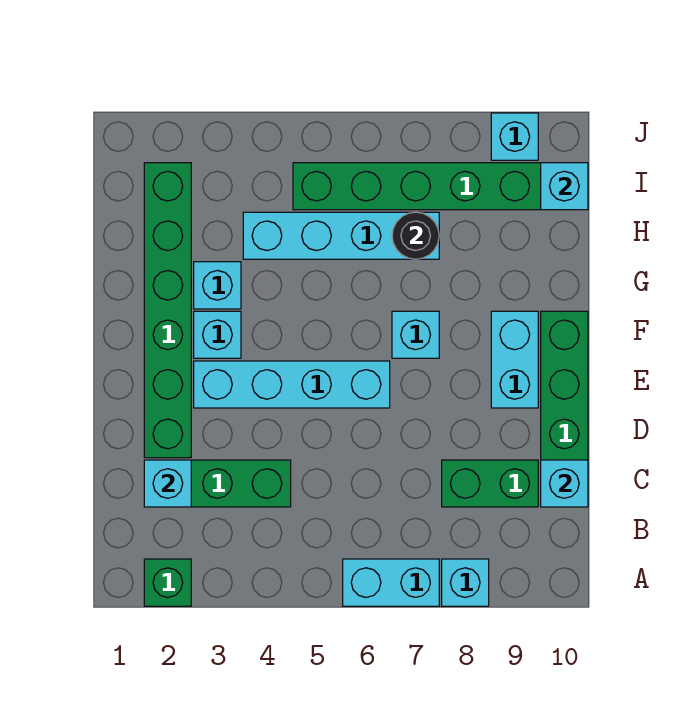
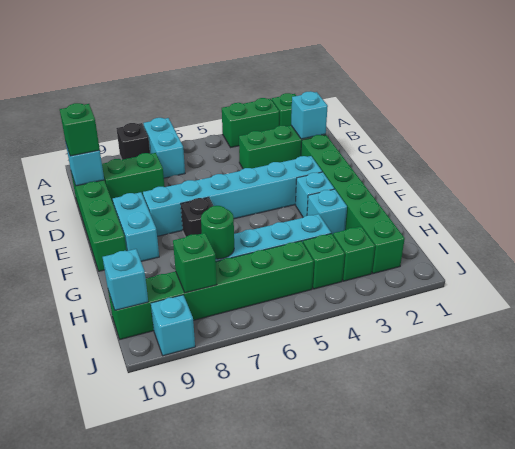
none -> green 1x2 brick [222,98,279,148]
cyan 1x2 brick [343,559,439,606] -> cyan 1x2 brick turned to [143,118,185,178]
cyan 1x1 brick [442,559,489,606] -> black 1x1 brick [116,123,150,160]
none -> green 1x1 brick [60,103,100,156]
cyan 1x4 brick [194,361,390,408] -> cyan 1x6 brick [143,156,322,236]
cyan 1x1 brick [392,311,439,358] -> black 1x1 brick [181,197,213,237]
black 1x1 round brick [392,212,439,259] -> green 1x1 round brick [201,206,234,259]
none -> green 1x1 brick [333,227,375,281]
none -> green 1x1 brick [303,234,345,289]
none -> green 1x1 brick [173,233,217,293]

